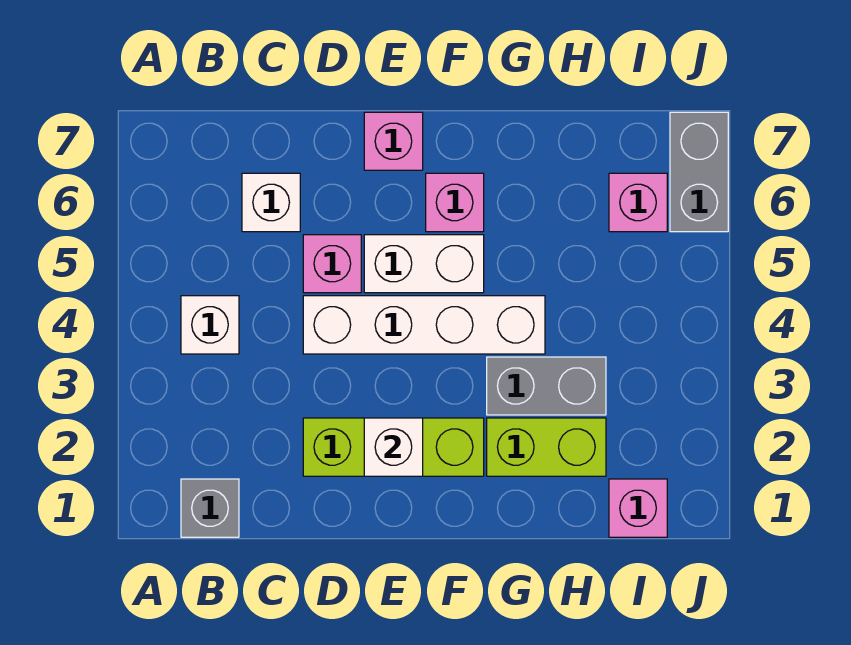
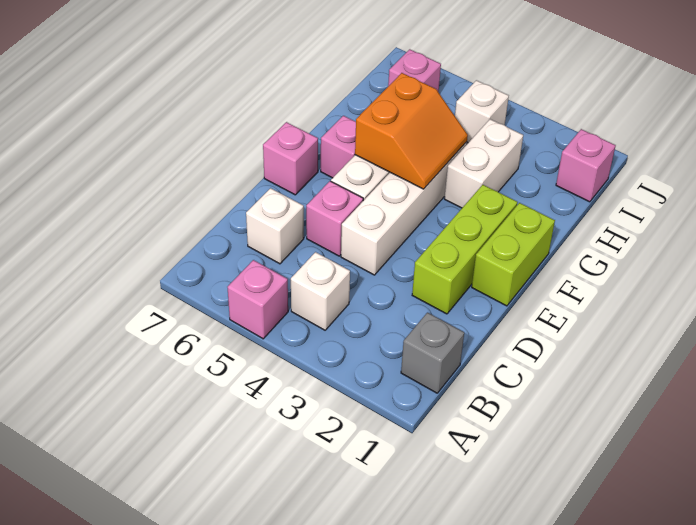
none -> pink 1x1 brick [228,260,288,339]
white 1x1 brick [364,418,423,476] -> white 1x1 brick moved to [455,80,509,143]
none -> orange 2x2 slope [355,73,468,189]
lime 1x2 brick [487,418,606,476] -> lime 1x2 brick moved to [472,203,555,306]
grey 1x2 brick [487,357,606,415] -> white 1x2 brick [444,119,523,208]
grey 1x2 brick [670,112,728,232] -> none

